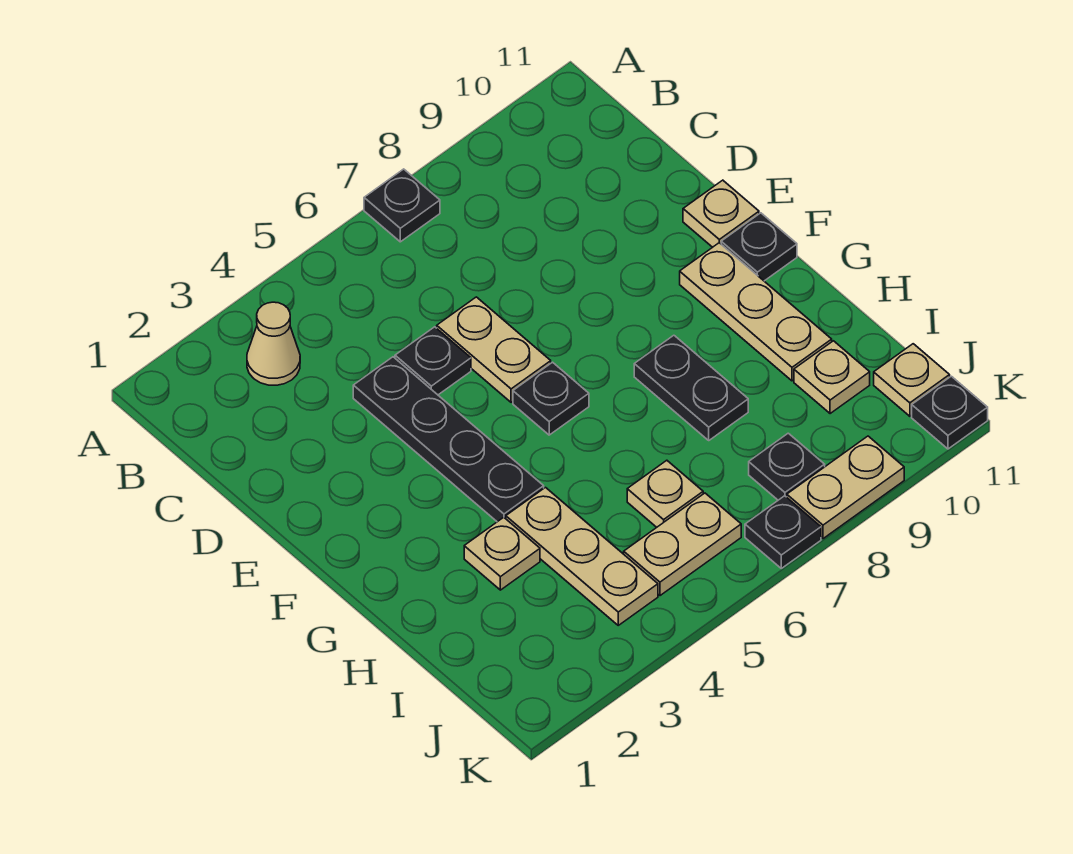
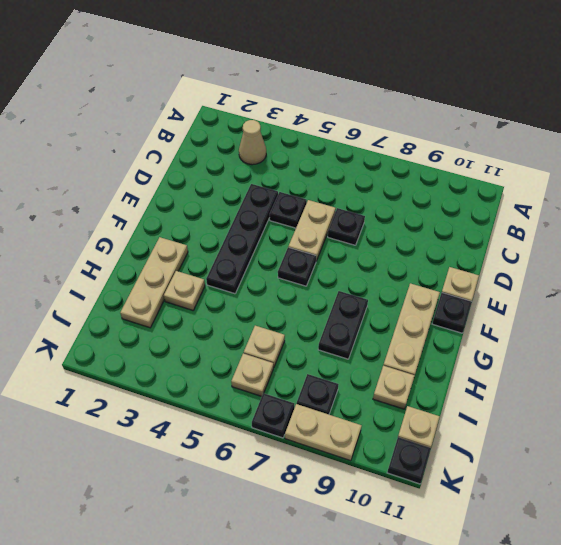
black 1x1 plate [364,169,440,242] -> black 1x1 plate moved to [328,208,365,245]
tan 1x3 plate [506,488,658,625] -> tan 1x3 plate moved to [120,237,188,328]
tan 1x2 plate [624,493,741,596] -> tan 1x1 plate [231,353,273,396]

